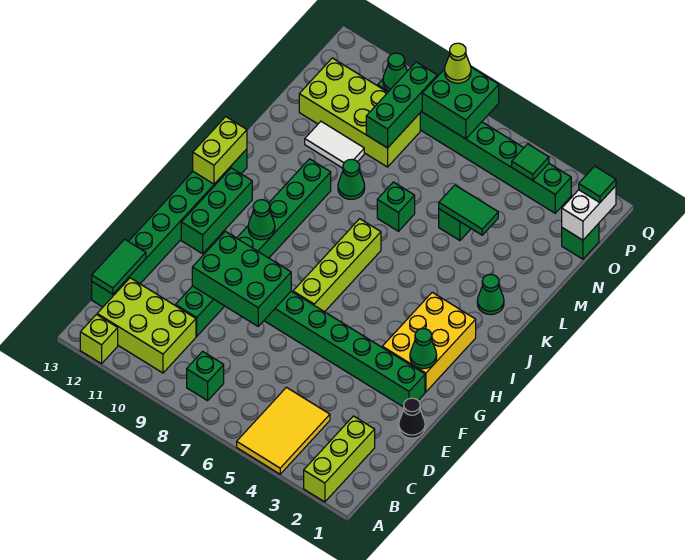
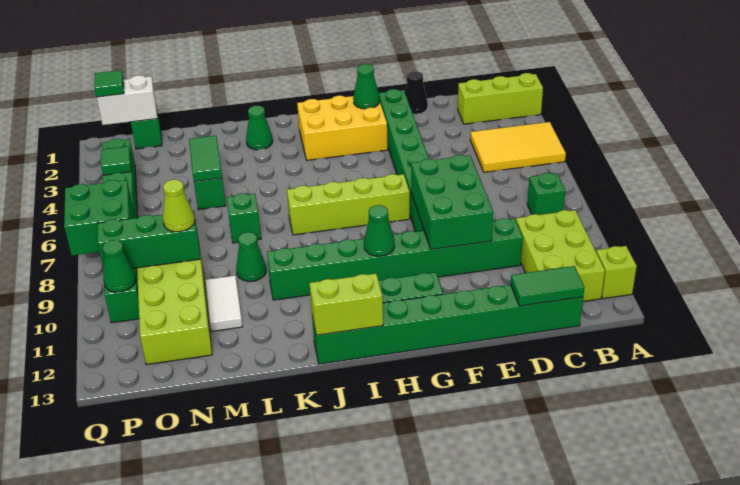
lime 1x1 cone [445,43,471,83] -> lime 1x1 cone moved to [163,180,195,232]

